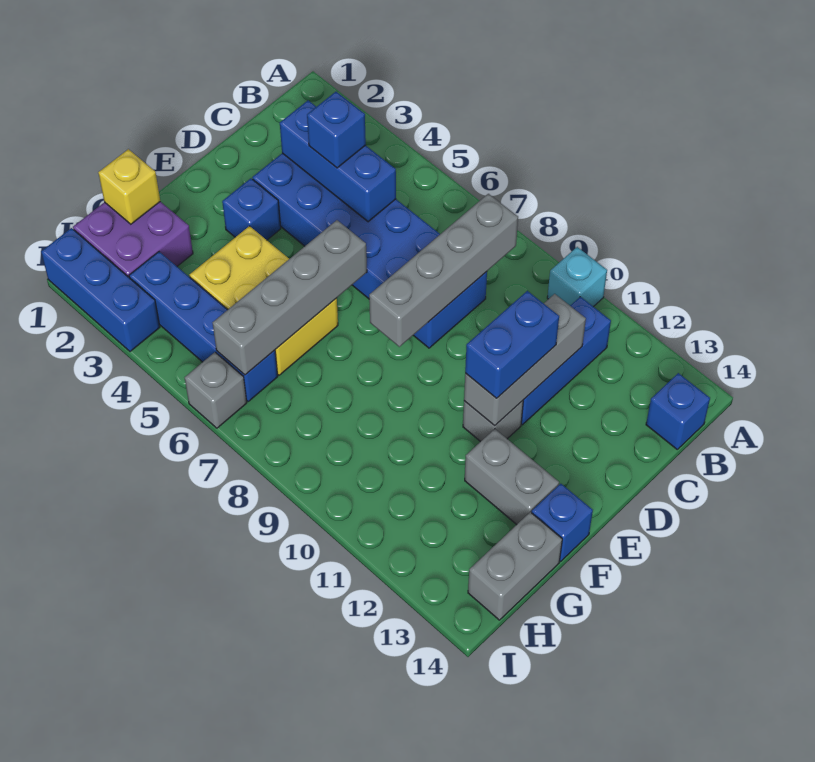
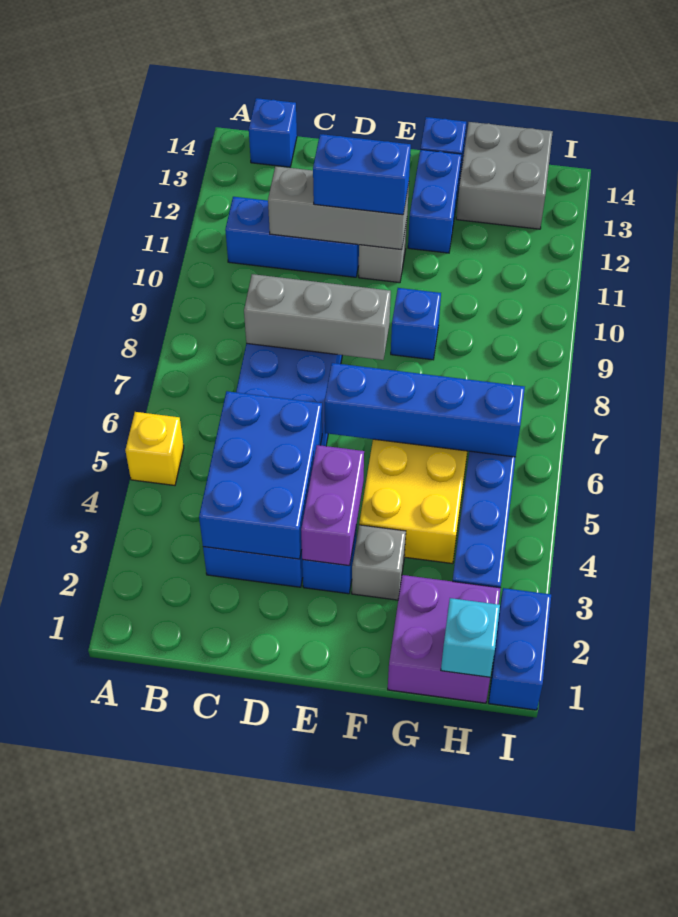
cyan 1x1 brick [547,247,607,307] -> cyan 1x1 brick moved to [441,598,500,677]
grey 1x4 brick [369,194,518,347] -> grey 1x3 brick [244,274,391,360]
blue 1x3 brick [280,100,396,222] -> blue 2x3 brick [199,391,322,559]
blue 1x1 brick [307,92,366,168] -> blue 1x1 brick moved to [391,288,441,360]
none -> purple 1x2 brick [301,445,364,566]
grey 1x4 brick [213,220,367,375] -> blue 1x4 brick [325,363,525,457]
grey 1x2 brick [465,429,559,525] -> blue 1x2 brick [408,149,462,253]
yellow 1x1 brick [98,149,160,224] -> yellow 1x1 brick moved to [125,412,184,485]
grey 1x2 brick [468,512,562,620] -> grey 2x2 brick [456,122,553,229]
blue 1x3 brick [41,228,160,351] -> blue 1x2 brick [489,588,551,710]
grey 1x1 brick [185,352,247,428] -> grey 1x1 brick moved to [352,525,406,600]

